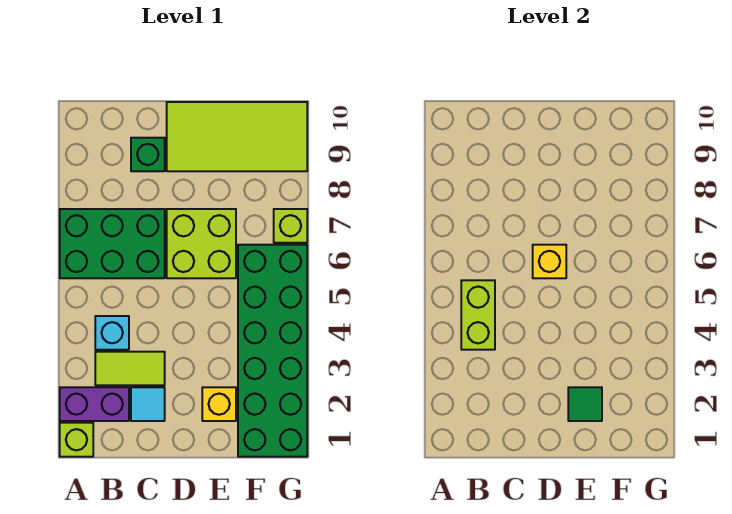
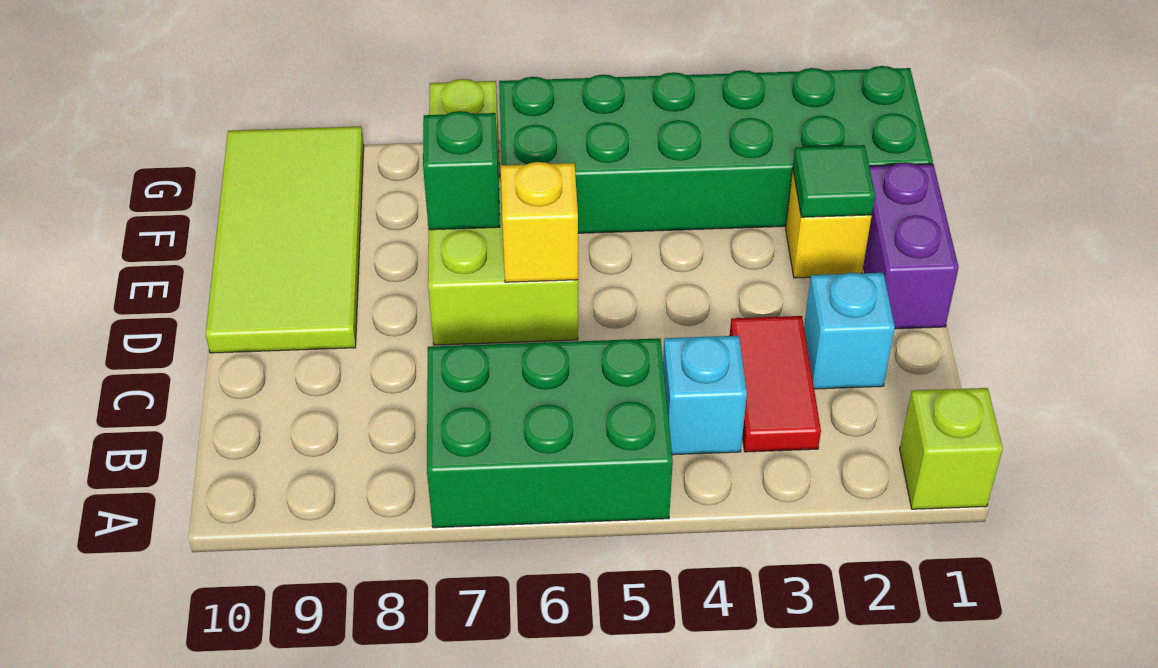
purple 1x2 brick [60,387,129,421] -> purple 1x2 brick moved to [863,163,959,329]
green 2x3 brick [60,209,165,278] -> green 2x3 brick turned to [427,338,673,528]
lime 1x2 tile [95,352,165,385] -> red 1x2 tile [730,316,821,452]
lime 1x2 brick [461,280,495,350] -> none
cyan 1x1 tile [131,387,165,421] -> cyan 1x1 brick [804,273,895,389]
green 1x1 brick [131,138,165,171] -> green 1x1 brick moved to [423,111,500,230]

